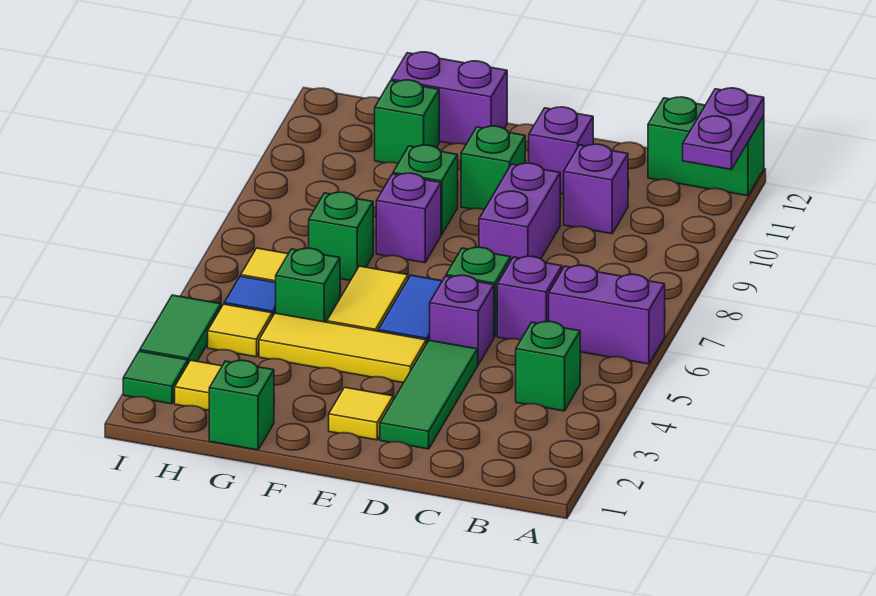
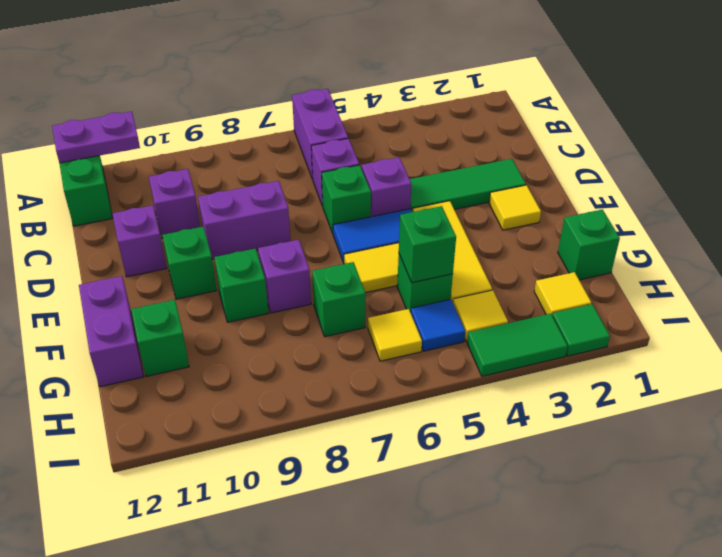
green 1x1 brick [516,321,580,411] -> green 1x1 brick moved to [399,206,456,283]

